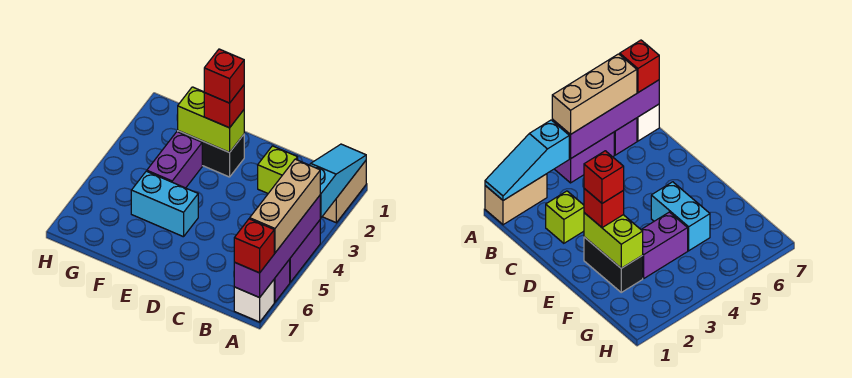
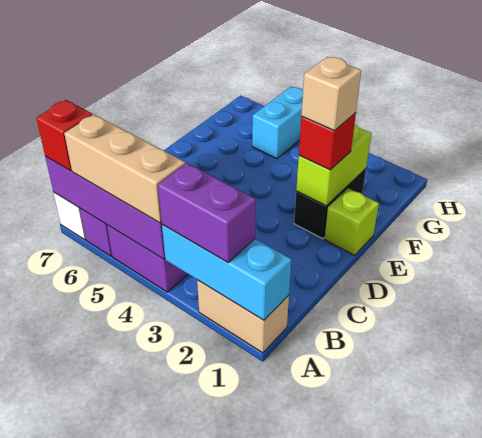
cyan 1x3 slope [310,144,366,218] -> cyan 1x3 brick [162,225,291,320]
lime 1x1 brick [258,146,298,193] -> lime 1x1 brick moved to [325,188,379,255]
red 1x1 brick [204,49,244,103] -> tan 1x1 brick [301,57,361,131]
cyan 1x2 brick [131,171,198,237] -> cyan 1x2 brick moved to [252,87,303,159]
purple 1x2 brick [147,132,202,188] -> purple 1x2 brick moved to [158,163,256,262]

